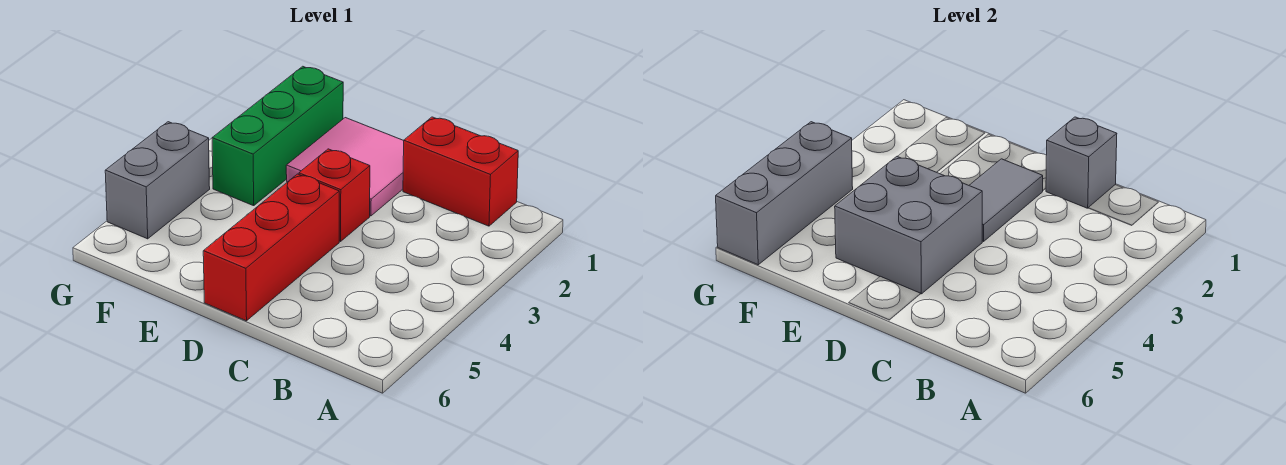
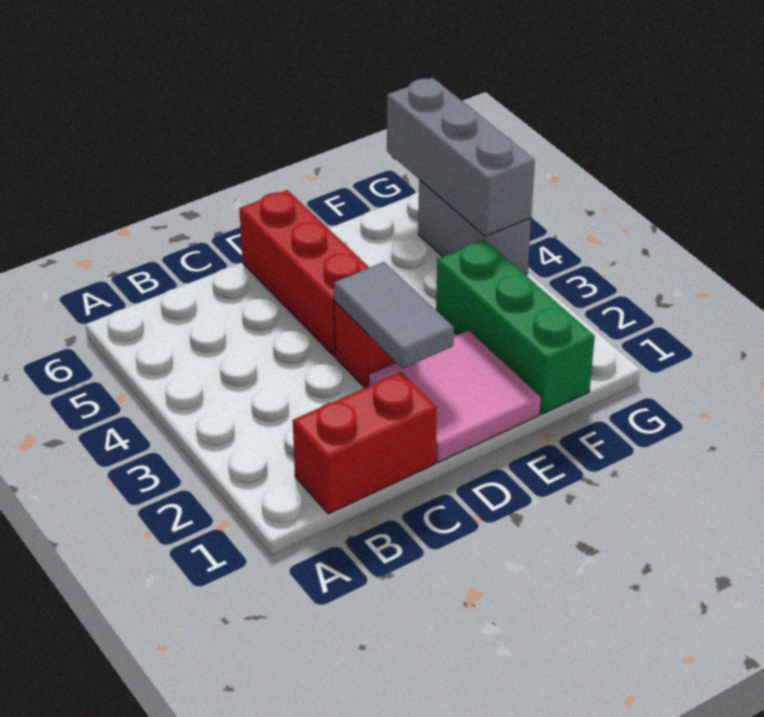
grey 1x1 brick [1046,117,1117,208] -> none
grey 2x2 brick [835,156,982,294] -> none

